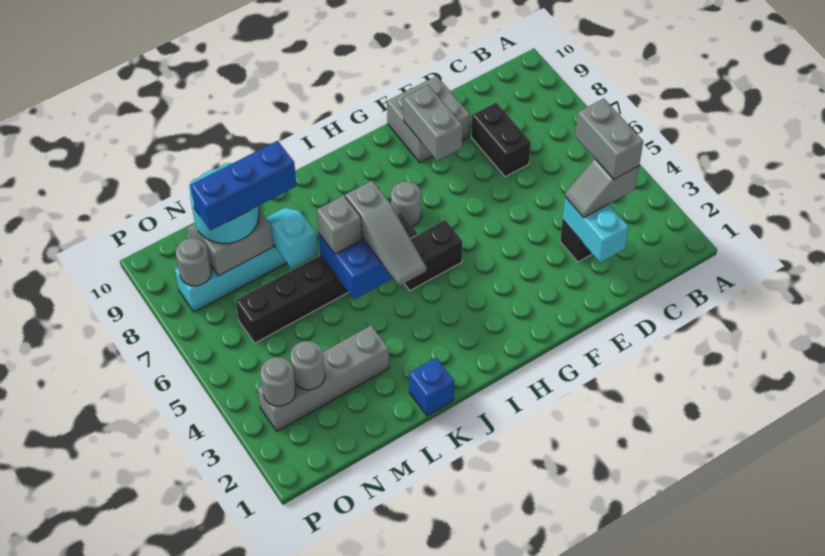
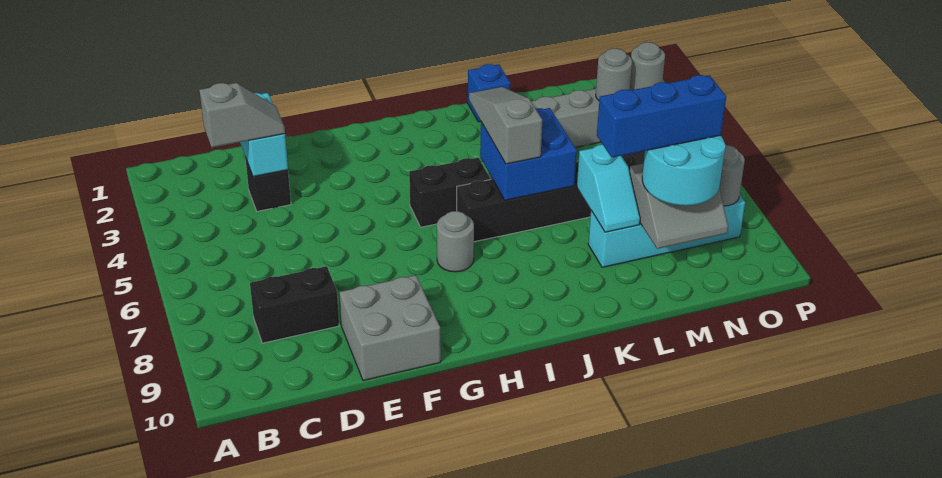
grey 1x2 brick [575,98,643,179] -> none
black 1x2 brick [471,102,531,177] -> black 1x2 brick turned to [250,266,339,343]
grey 1x2 brick [403,85,463,161] -> none
grey 1x1 brick [317,195,362,254] -> none

